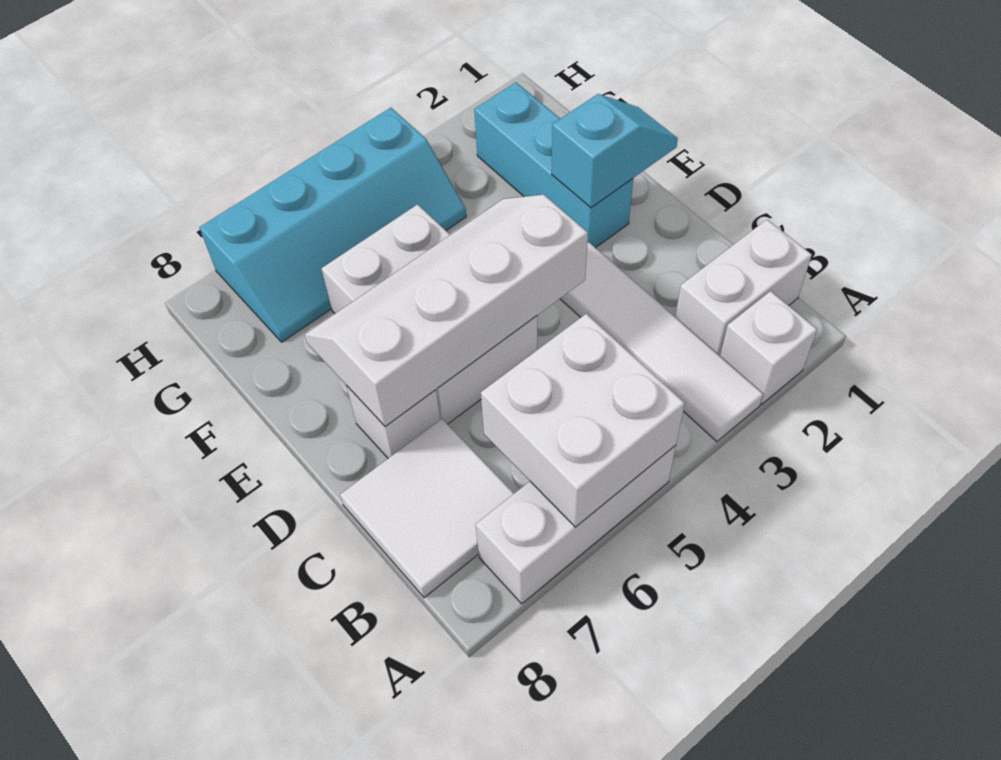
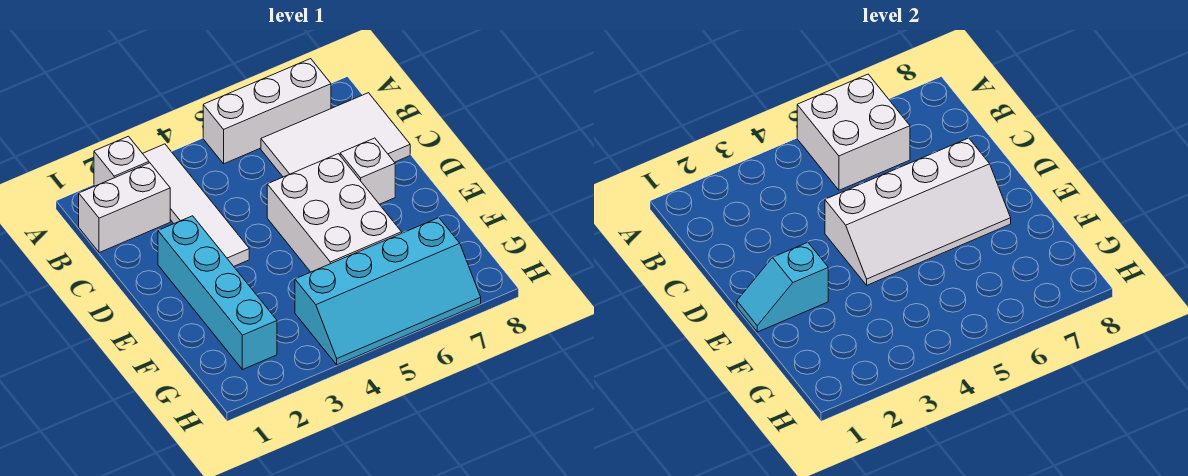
white 2x2 tile [340,419,514,598] -> white 2x3 tile [261,93,410,177]
cyan 1x3 brick [474,83,633,248] -> cyan 1x4 brick [158,216,277,370]
cyan 2x4 slope [199,108,466,342] -> cyan 2x4 slope turned to [295,218,481,365]

